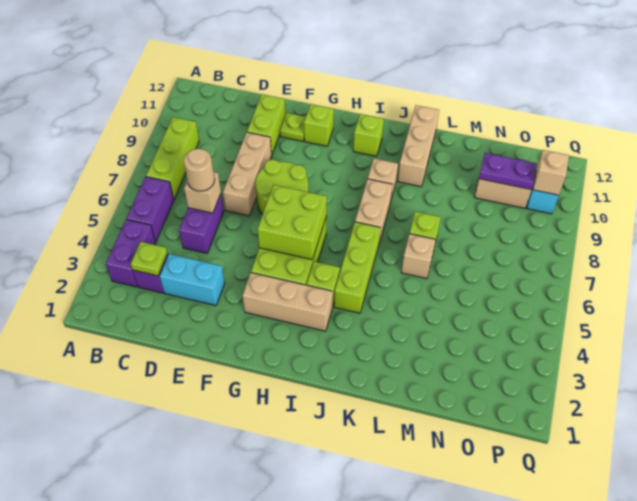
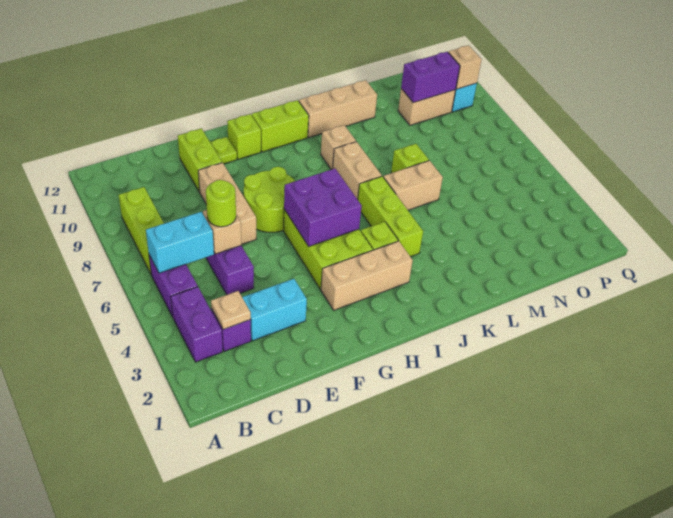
none -> cyan 1x2 brick [146,212,214,273]
lime 1x1 plate [131,242,168,276] -> tan 1x1 plate [211,291,251,329]
tan 1x1 round brick [184,149,215,191] -> lime 1x1 round brick [206,180,236,227]
lime 2x2 brick [257,185,327,260] -> purple 2x2 brick [284,169,362,246]
lime 1x1 brick [353,114,384,156] -> lime 1x2 brick [252,100,309,152]
tan 1x3 brick [398,105,439,187] -> tan 1x3 brick turned to [299,80,377,137]
tan 1x1 brick [401,234,436,279] -> tan 1x2 brick [383,161,443,210]
purple 1x2 plate [479,153,537,190] -> purple 1x2 brick [401,52,460,102]

